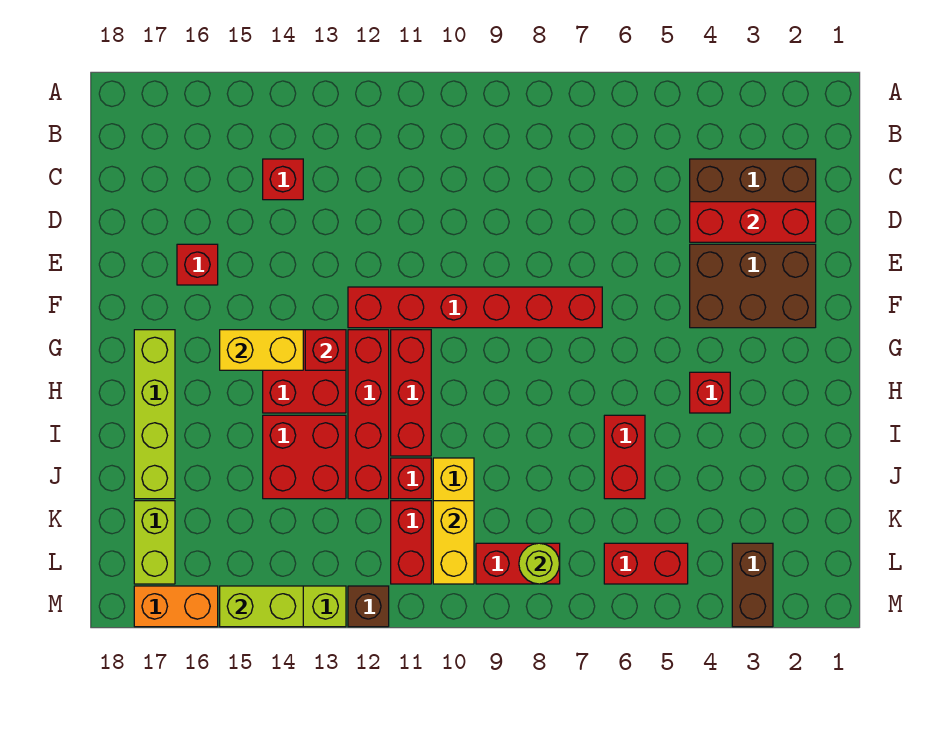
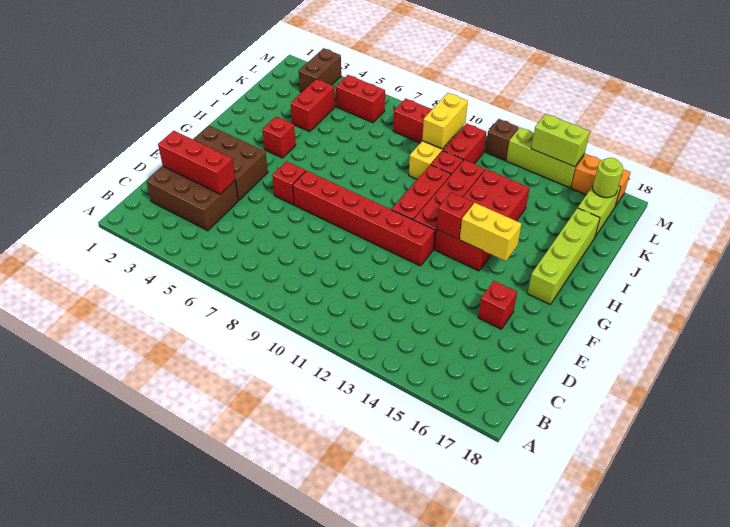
red 1x1 brick [263,159,303,200] -> red 1x1 brick moved to [272,161,306,205]
red 1x2 brick [604,415,645,499] -> red 1x2 brick moved to [291,79,335,132]
lime 1x1 round brick [519,543,559,584] -> lime 1x1 round brick moved to [593,158,623,198]

